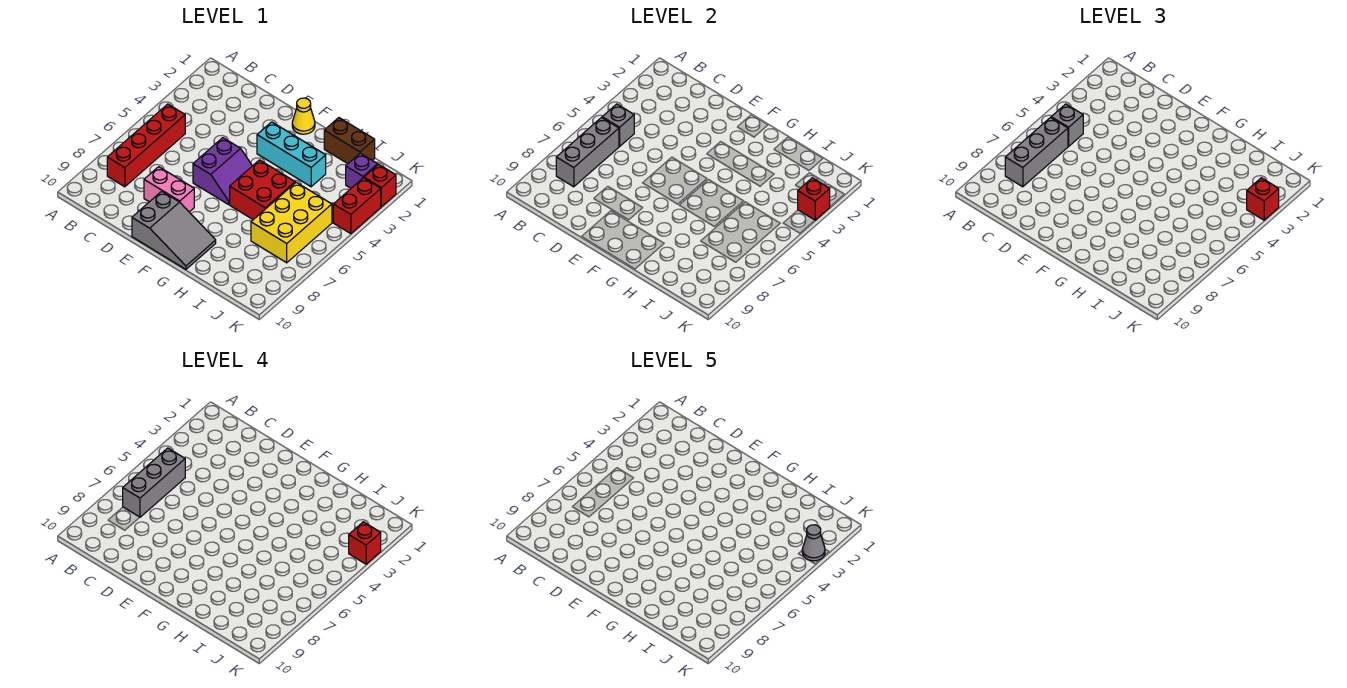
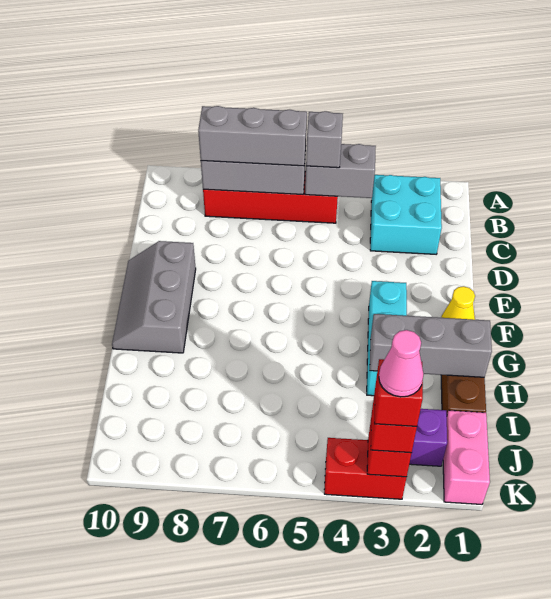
none -> cyan 2x2 brick [370,175,442,254]
grey 1x1 brick [602,104,634,147] -> grey 1x2 brick [305,144,376,198]
grey 1x3 brick [123,448,185,517] -> grey 1x3 brick moved to [370,314,492,377]
pink 1x2 brick [144,167,194,212] -> pink 1x2 brick moved to [443,410,490,504]
purple 2x2 slope [193,138,252,204] -> none
grey 2x3 slope [132,191,216,269] -> grey 2x3 slope turned to [112,241,196,353]
red 2x2 brick [230,160,295,220] -> none
yellow 2x3 brick [251,182,332,263] -> none
red 1x1 brick [364,164,396,207] -> none
grey 1x1 cone [802,525,825,561] -> pink 1x1 cone [379,330,424,397]

